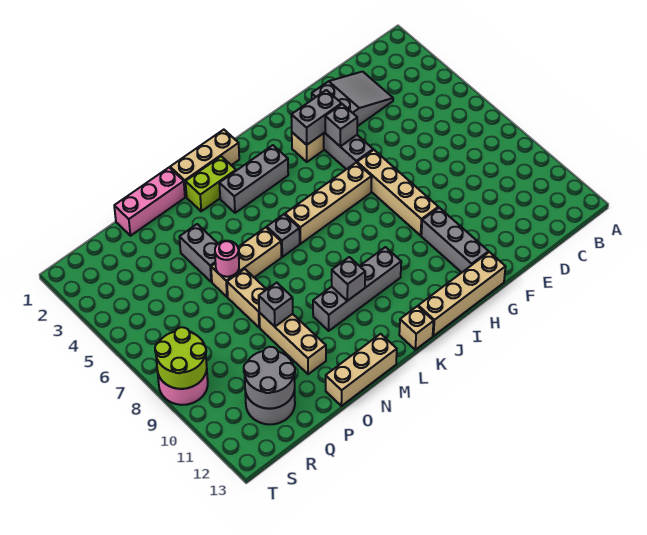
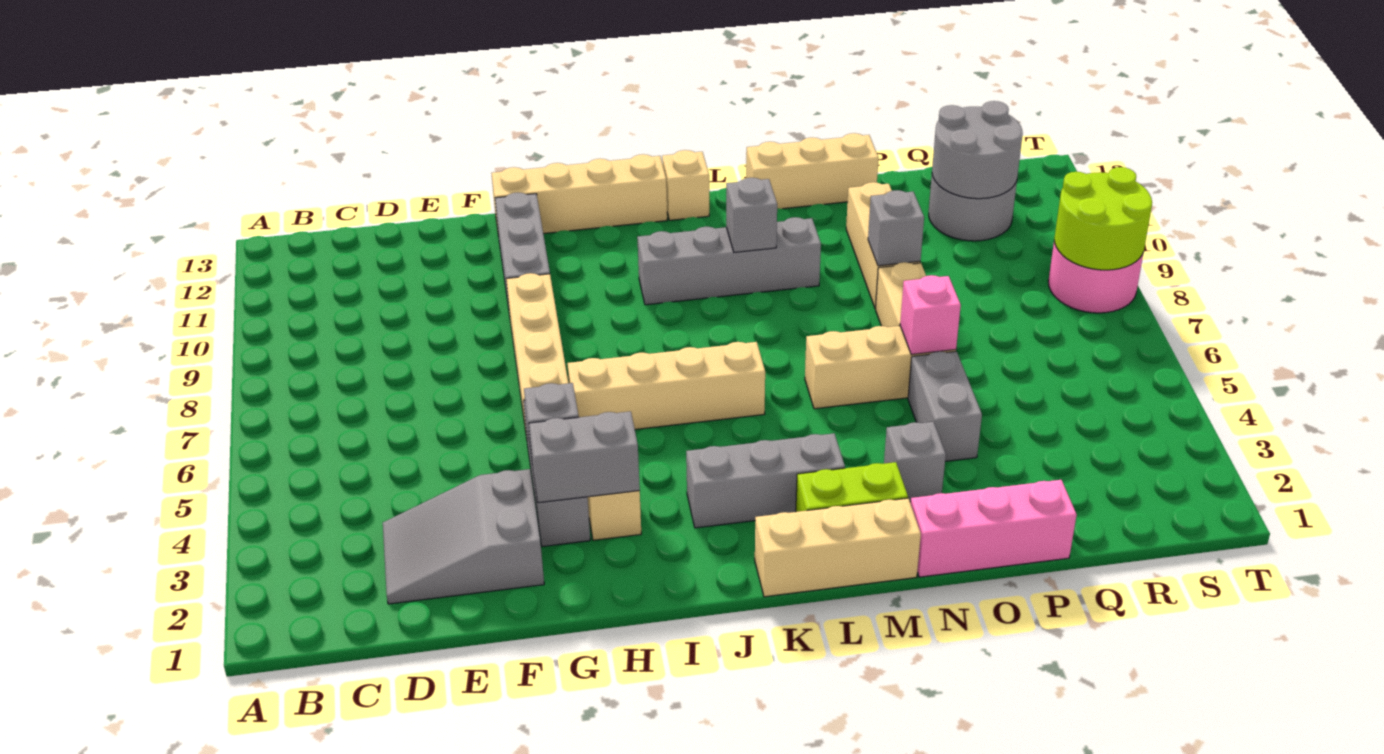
grey 1x1 brick [267,214,300,257] -> grey 1x1 brick moved to [884,422,946,502]
pink 1x1 round brick [215,241,239,277] -> pink 1x1 brick [900,275,961,354]

